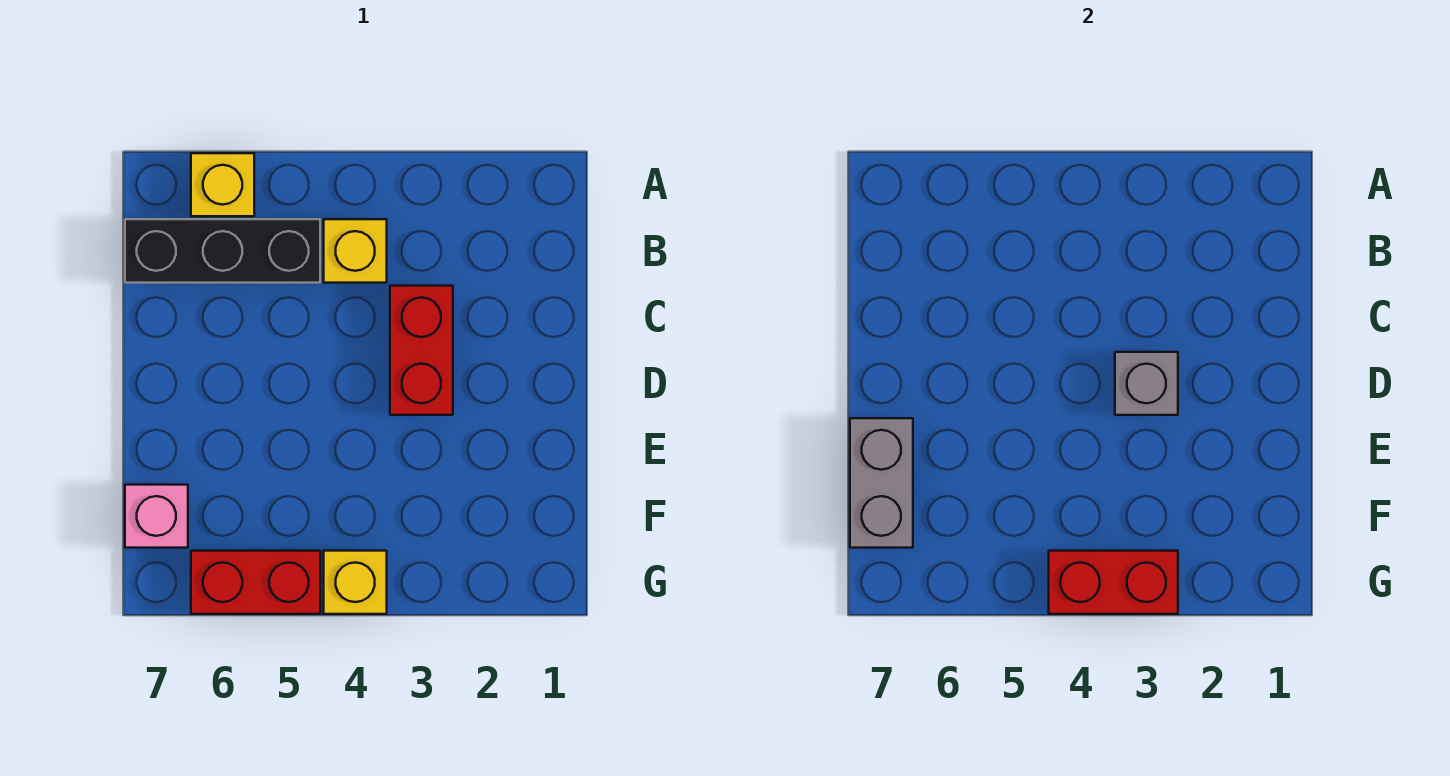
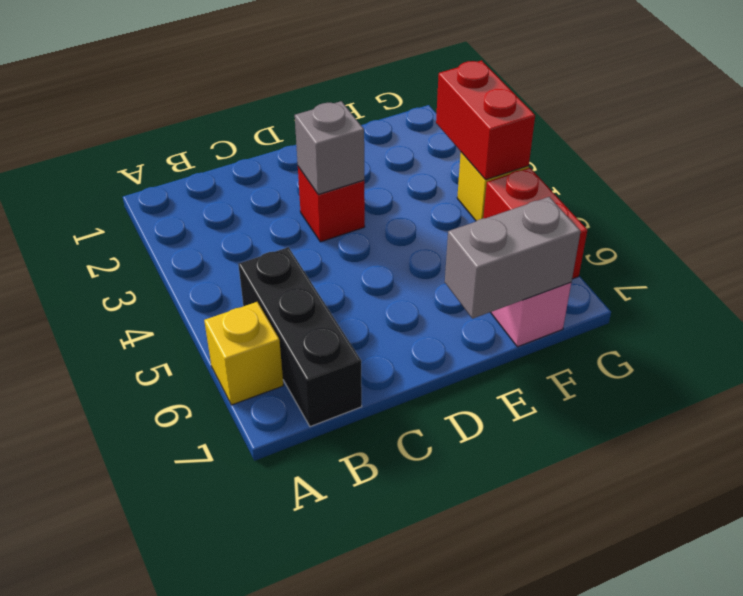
yellow 1x1 brick [324,219,387,283] -> none
red 1x2 brick [390,286,453,415] -> red 1x1 brick [298,167,365,242]

